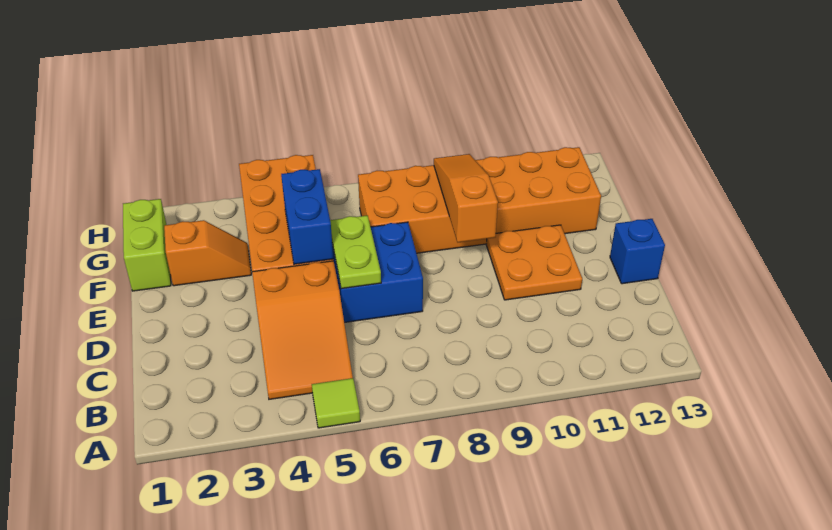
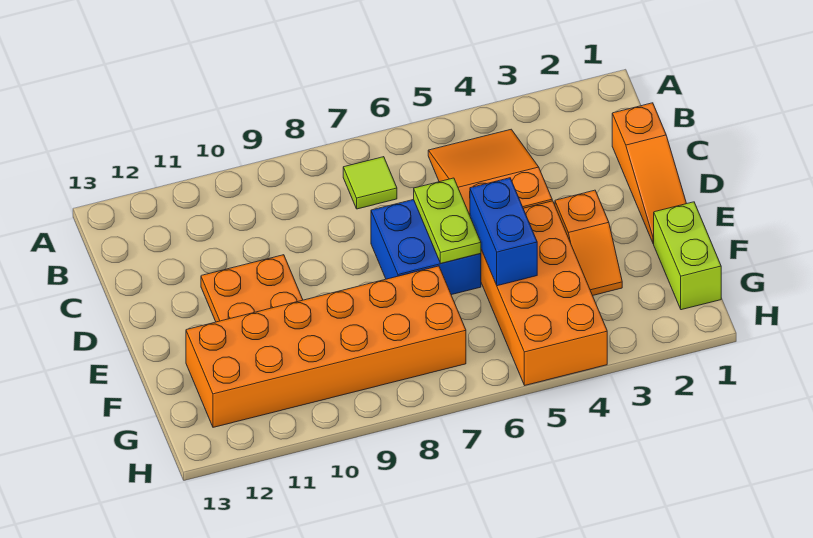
lime 1x1 tile [312,378,360,428] -> lime 1x1 tile moved to [343,157,397,209]
blue 1x1 brick [610,219,665,284] -> none
orange 1x3 slope [434,154,498,242] -> orange 1x3 slope moved to [612,103,687,244]
orange 1x2 slope [164,220,251,286] -> orange 1x2 slope turned to [555,190,622,296]

